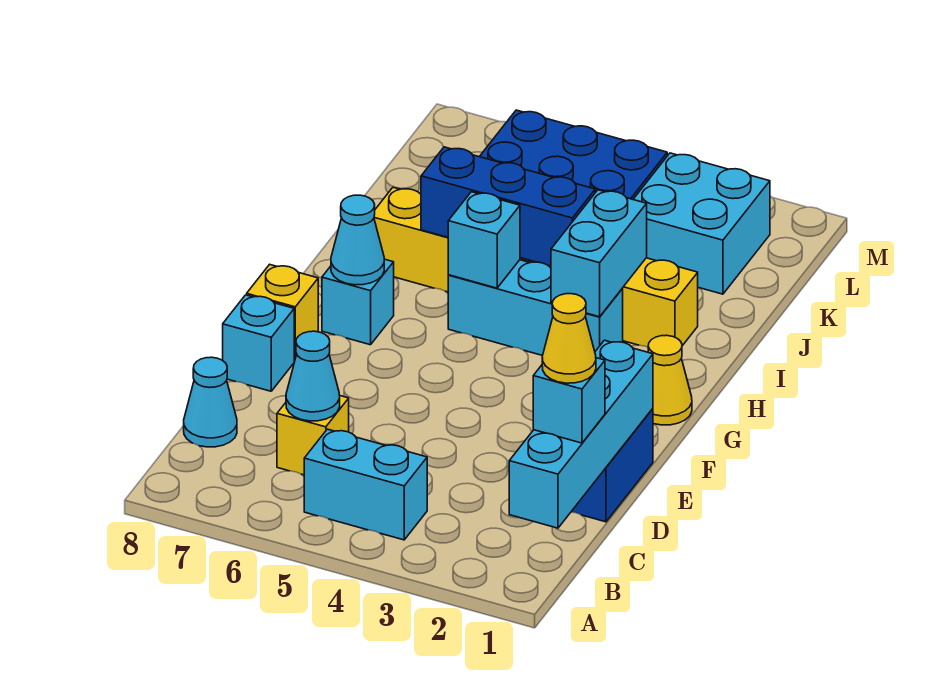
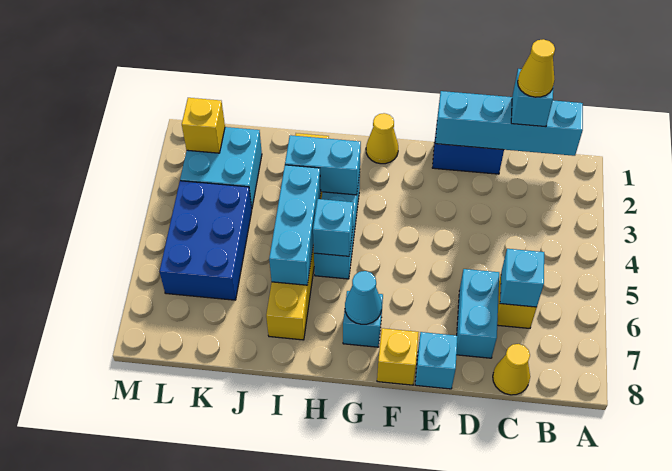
cyan 1x2 brick [304,429,427,540] -> cyan 1x2 brick moved to [457,269,499,358]
cyan 1x1 cone [286,331,340,421] -> cyan 1x1 brick [500,249,544,307]
cyan 1x1 cone [184,357,237,447] -> yellow 1x1 cone [493,344,530,395]
blue 1x3 brick [421,147,595,266] -> cyan 1x3 brick [269,165,321,285]
none -> yellow 1x1 brick [182,98,225,153]

